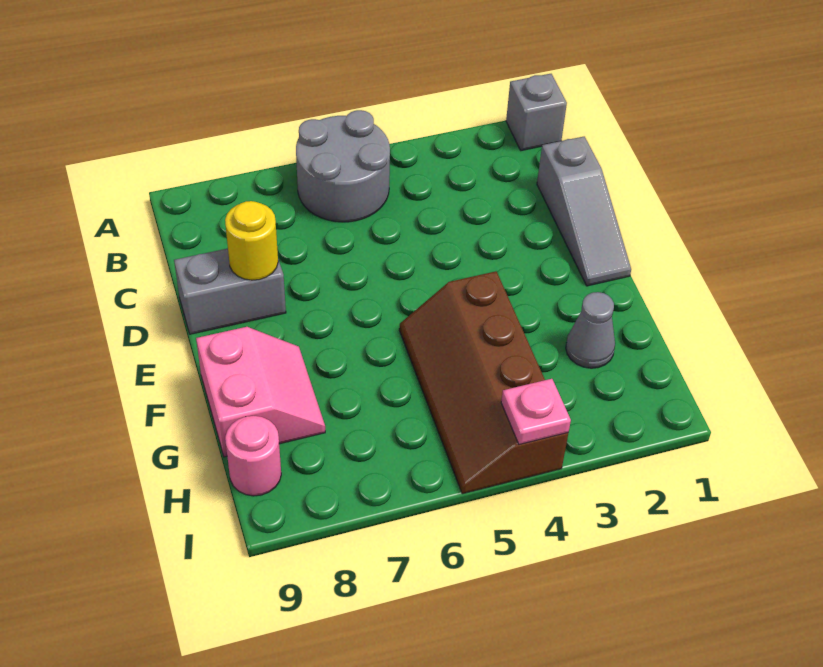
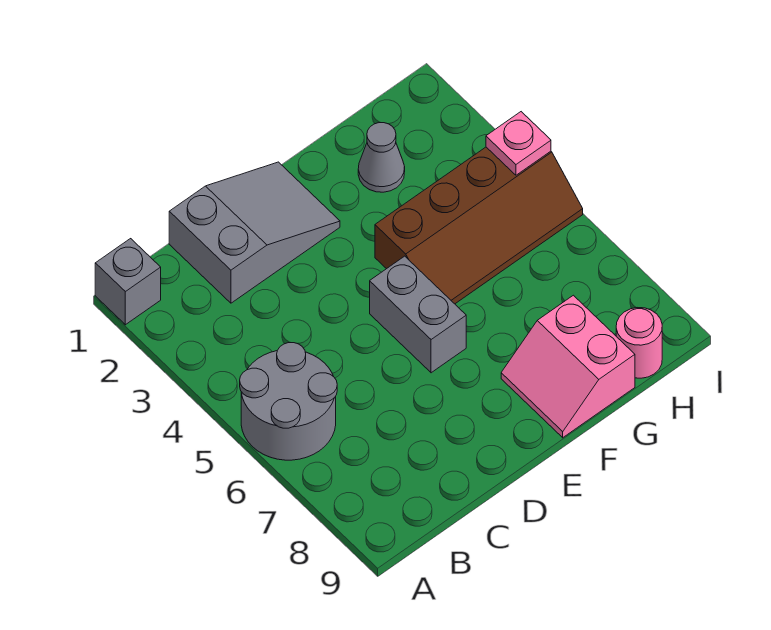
grey 1x3 slope [537,136,631,286] -> grey 2x3 slope [169,162,340,303]
grey 1x2 brick [174,248,286,334] -> grey 1x2 brick moved to [370,256,466,373]
yellow 1x1 round brick [225,201,278,280] -> none
pink 2x2 slope [196,327,325,457] -> pink 2x2 slope turned to [501,295,635,438]

